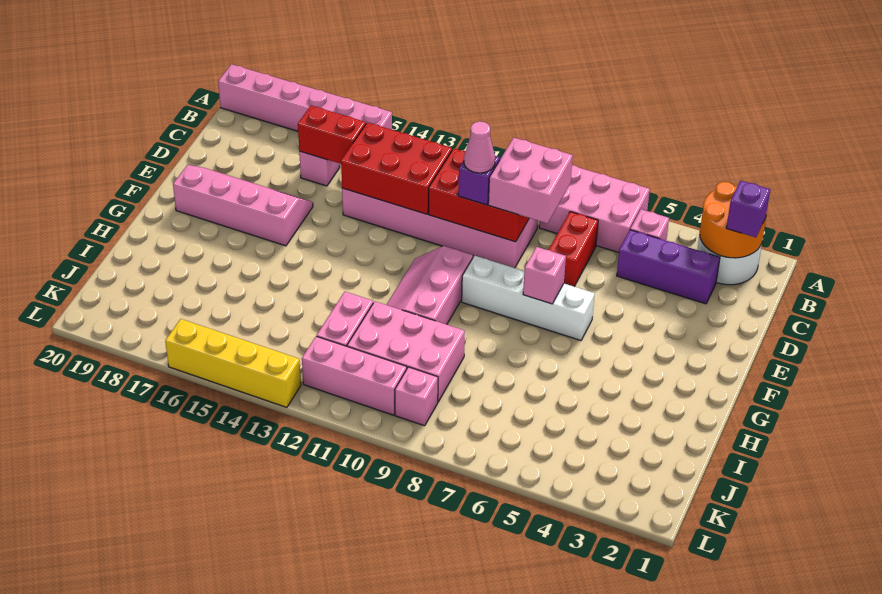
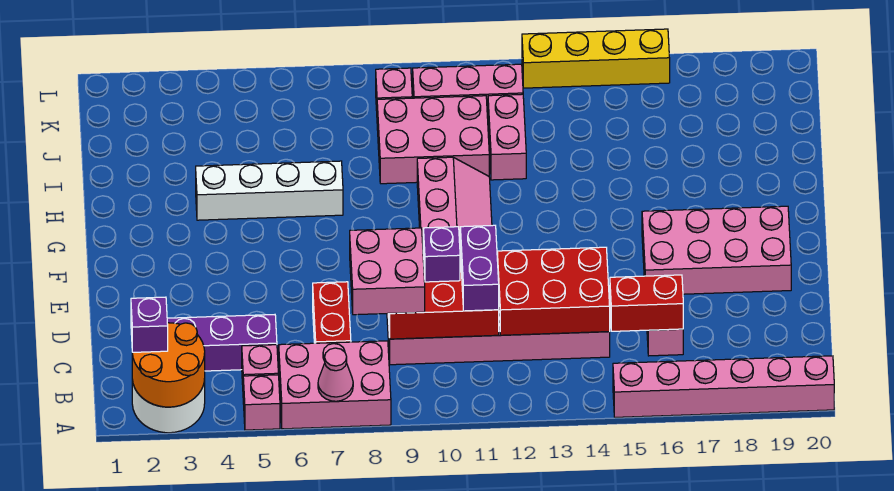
none -> purple 1x2 brick [460,225,499,311]
pink 1x1 cone [464,121,495,173] -> pink 1x1 cone moved to [318,348,353,401]
pink 2x4 slope [173,165,313,246] -> pink 2x4 brick [642,206,791,294]
white 1x4 brick [462,255,595,340] -> white 1x4 brick moved to [196,161,343,220]
pink 1x1 brick [523,247,566,304] -> pink 1x1 brick moved to [243,375,280,430]

